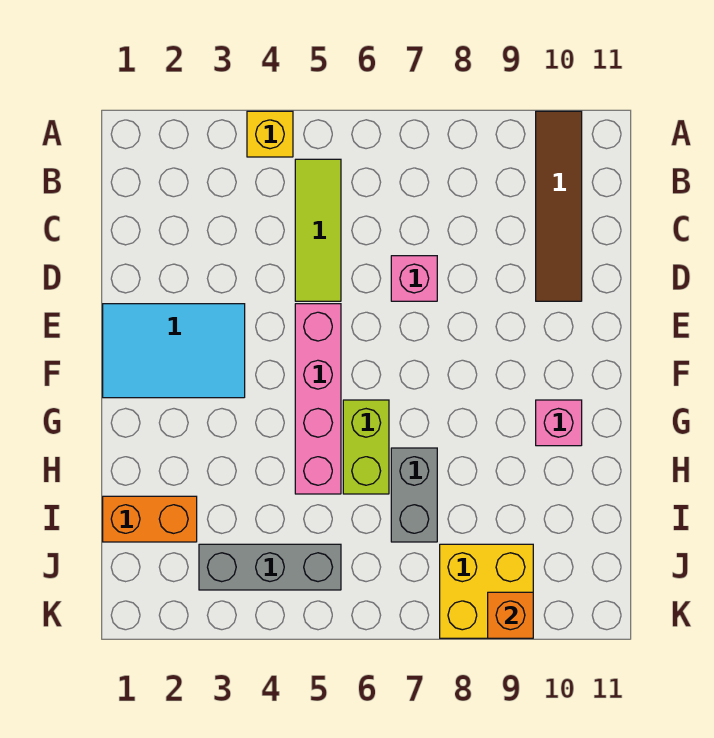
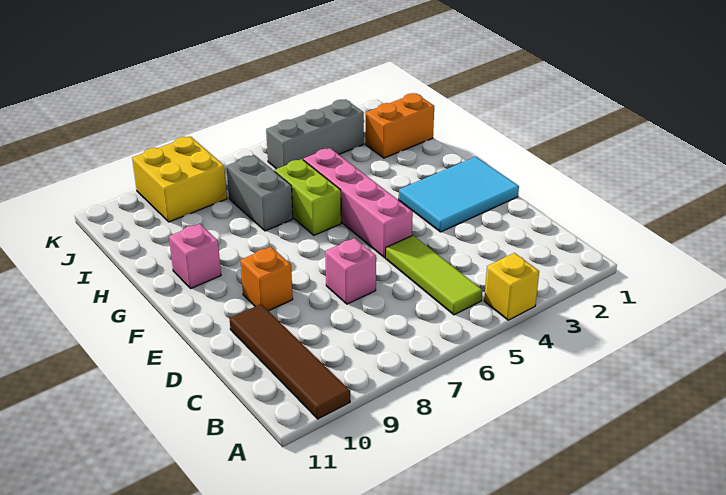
orange 1x1 brick [488,592,533,638] -> orange 1x1 brick moved to [240,247,293,311]

